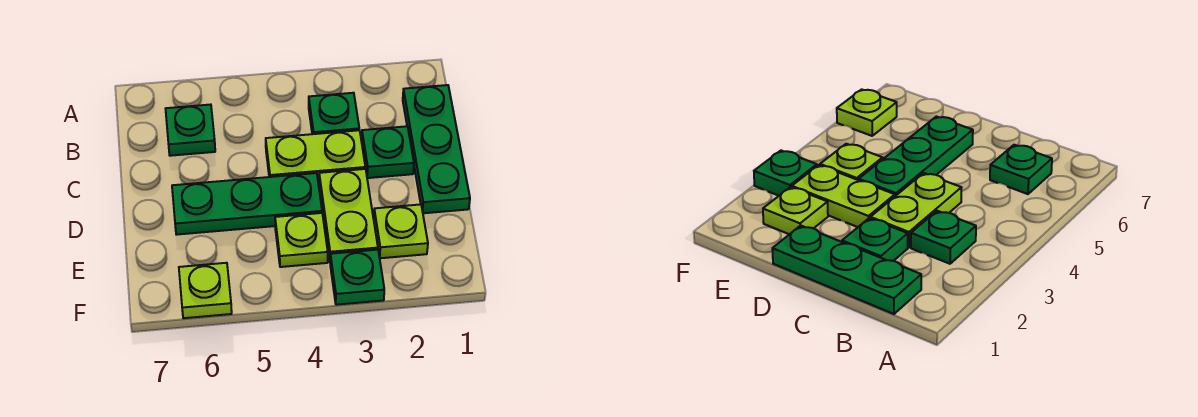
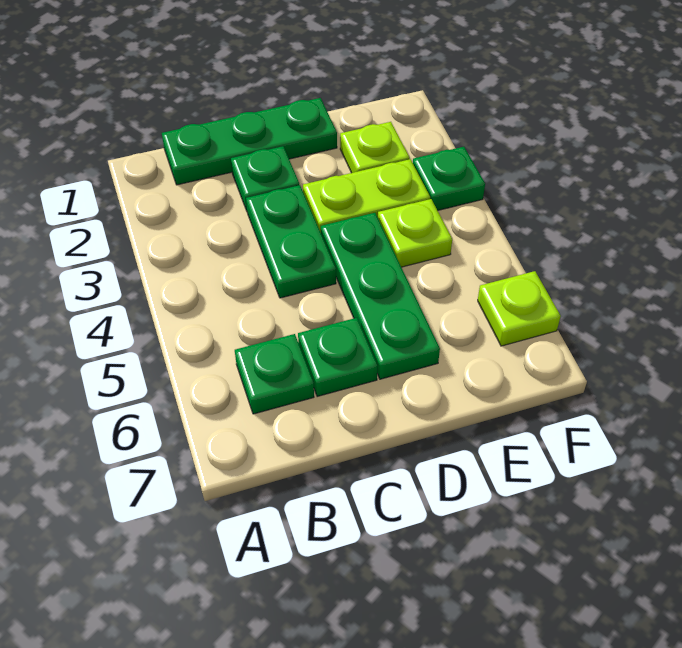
green 1x1 plate [309,93,359,134] -> green 1x1 plate moved to [298,318,377,397]
lime 1x2 plate [266,130,365,182] -> green 1x2 plate [246,185,336,298]

